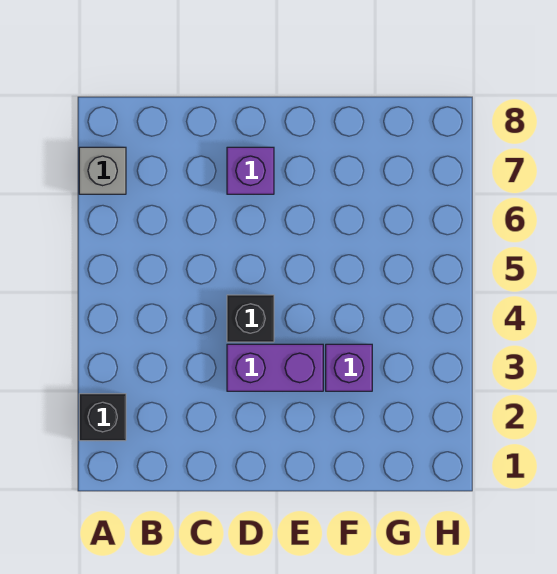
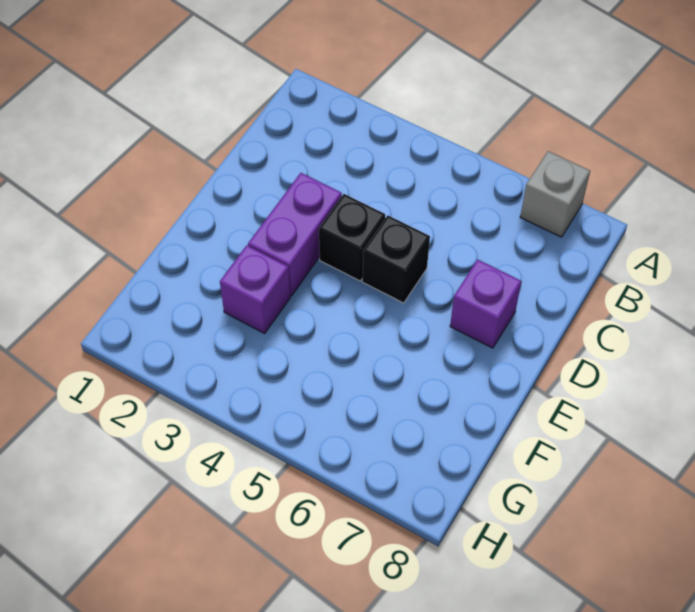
black 1x1 brick [79,394,126,441] -> black 1x1 brick moved to [362,215,430,303]

